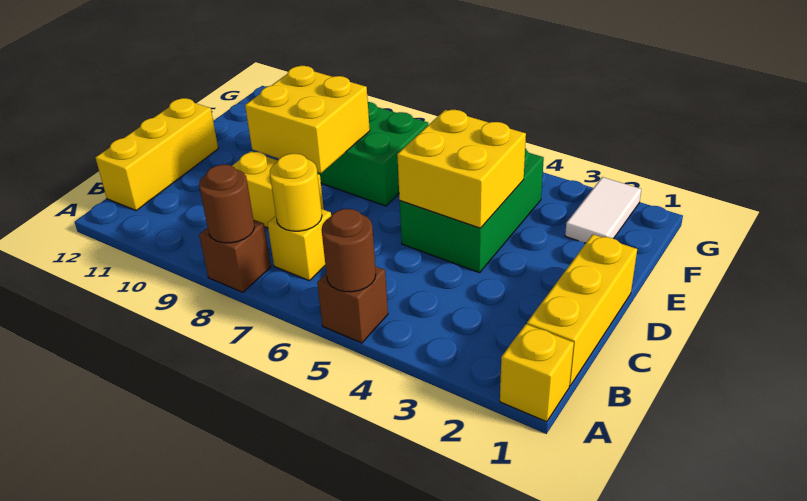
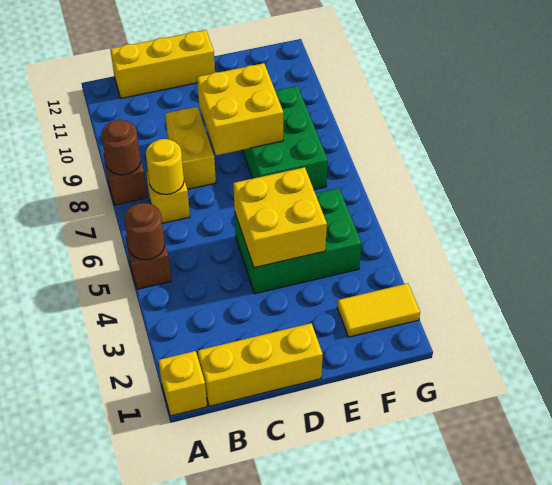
white 1x2 tile [565,177,641,243] -> yellow 1x2 tile [337,283,420,337]

